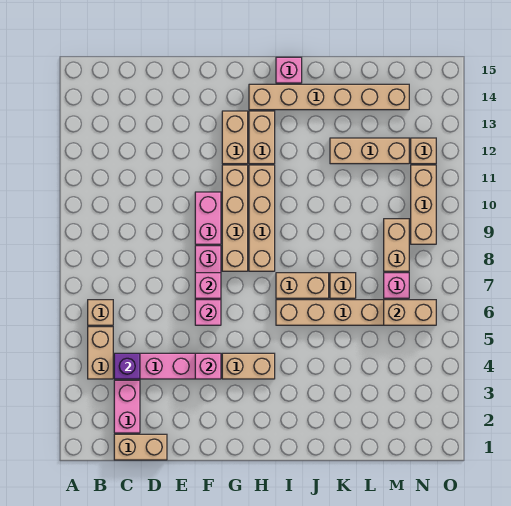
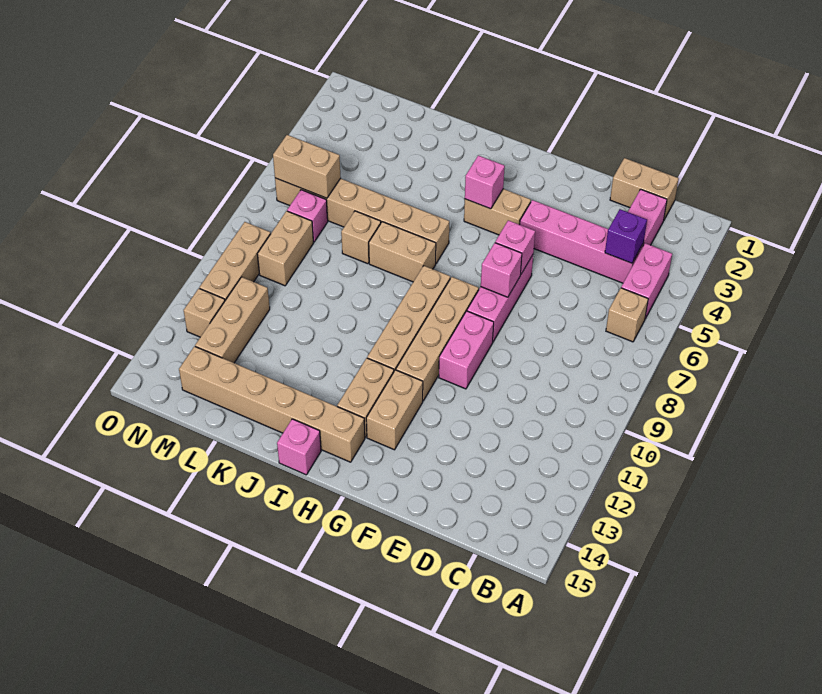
tan 1x2 brick [88,327,113,379] -> pink 1x2 brick [621,243,672,319]
pink 1x1 brick [195,353,221,379] -> pink 1x1 brick moved to [465,155,505,209]
tan 1x3 brick [330,138,409,164] -> tan 1x3 brick turned to [195,277,270,363]

